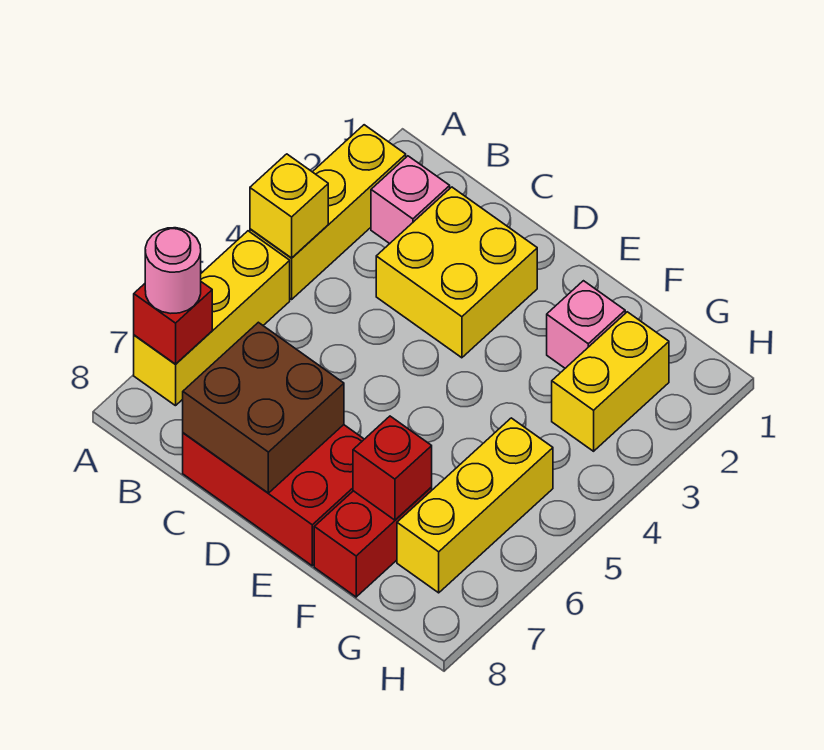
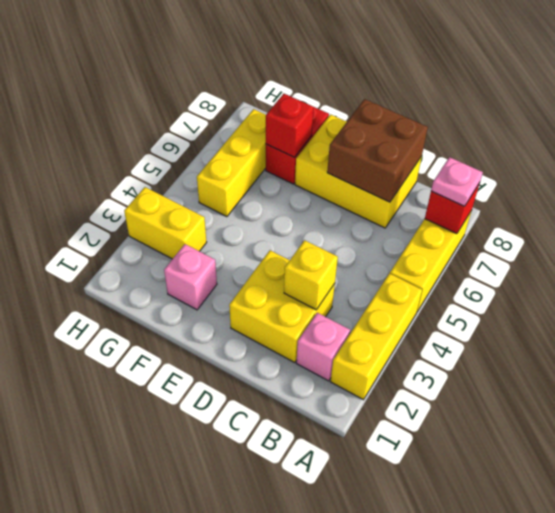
yellow 1x1 brick [250,154,328,258] -> yellow 1x1 brick moved to [284,240,338,310]
pink 1x1 round brick [145,228,201,313] -> pink 1x1 plate [431,157,483,206]
red 2x3 brick [183,425,364,566] -> yellow 2x3 brick [295,115,422,228]
yellow 1x2 brick [552,312,669,451] -> yellow 1x2 brick turned to [124,187,207,259]

